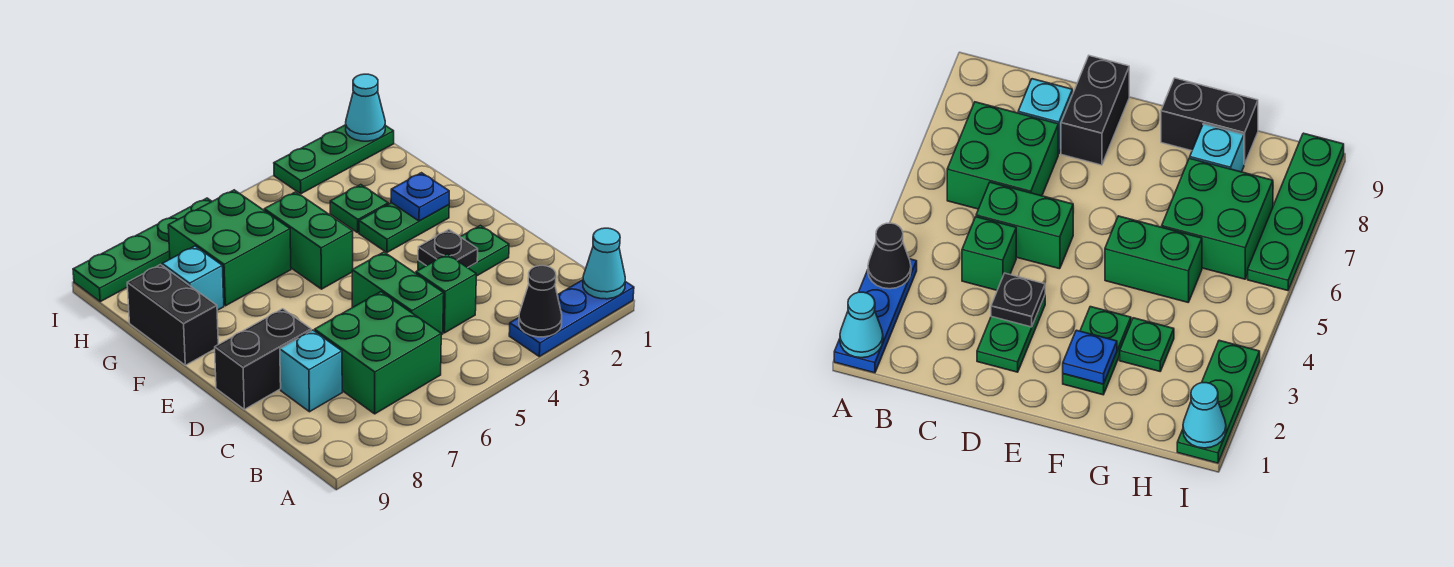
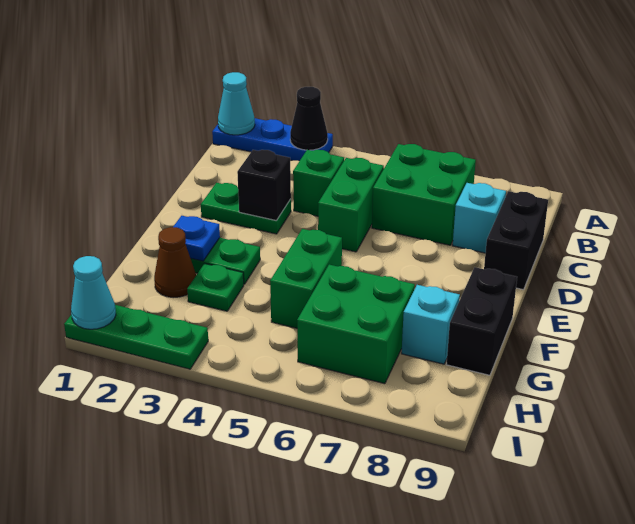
black 1x1 plate [418,230,478,268] -> black 1x1 brick [237,150,291,220]
black 1x2 brick [215,309,311,409] -> black 1x2 brick turned to [484,191,548,290]
none -> brown 1x1 cone [154,227,196,298]
green 1x4 plate [73,198,212,302] -> none

